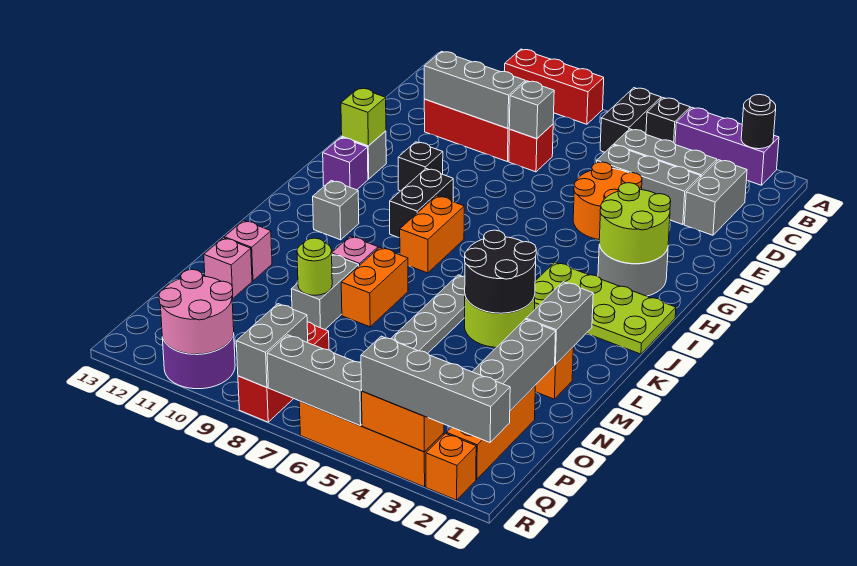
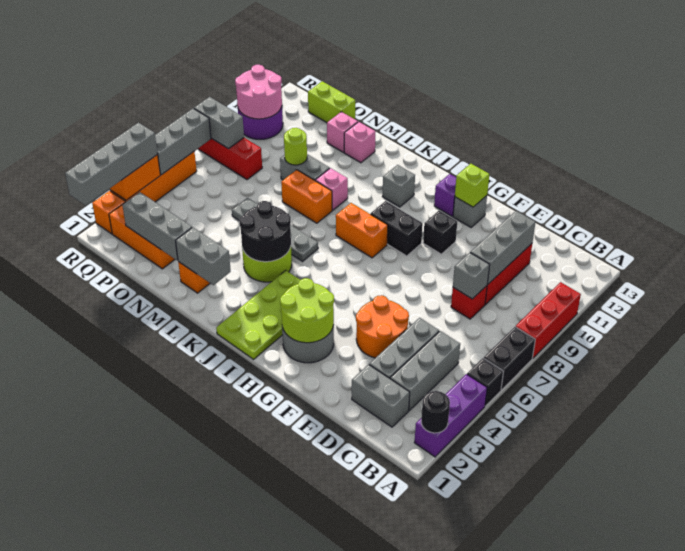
black 1x2 brick [600,88,661,152] -> black 1x2 brick turned to [484,327,535,390]
none -> lime 1x2 brick [308,81,355,123]

